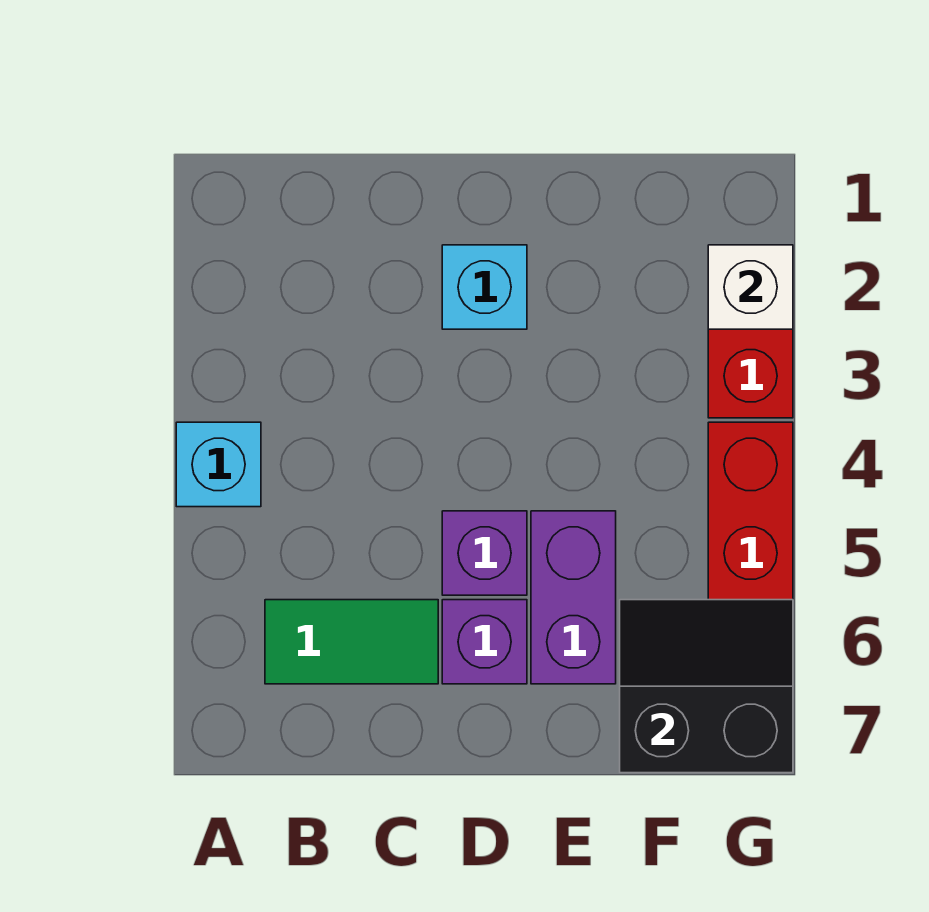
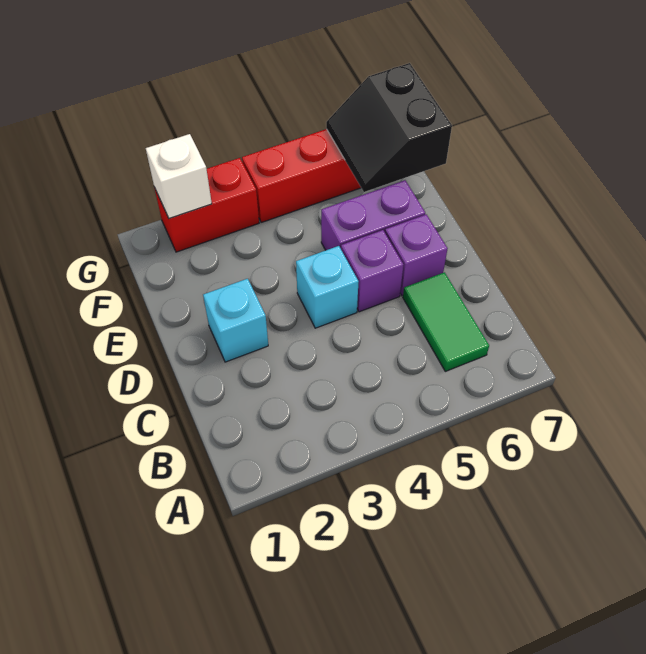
cyan 1x1 brick [176,422,261,507] -> cyan 1x1 brick moved to [296,246,359,328]

